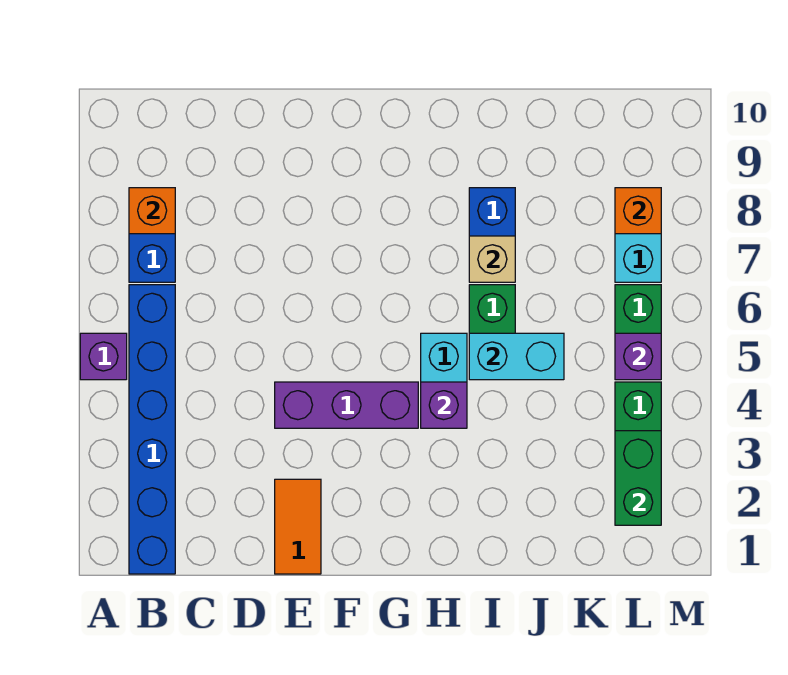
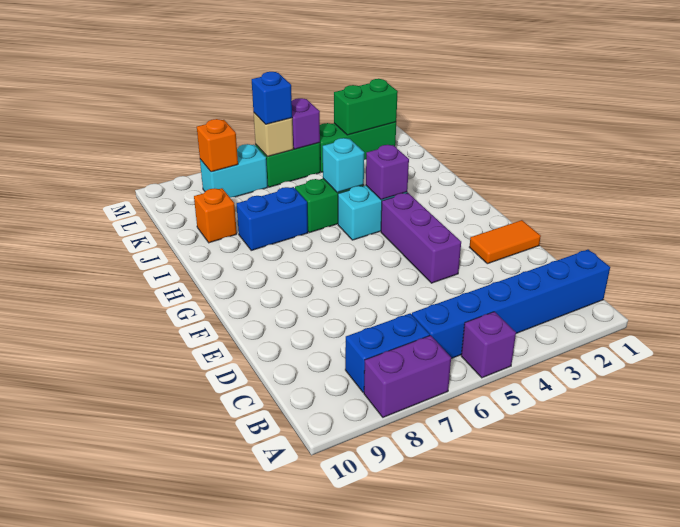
none -> purple 1x2 brick [364,335,451,417]
orange 1x1 brick [129,188,175,234] -> orange 1x1 brick moved to [194,188,237,243]
cyan 1x2 brick [469,333,564,380] -> cyan 1x1 brick [323,138,364,193]
tan 1x1 brick [469,236,515,282] -> tan 1x1 brick moved to [254,113,293,157]
none -> blue 1x1 brick [252,72,292,124]

